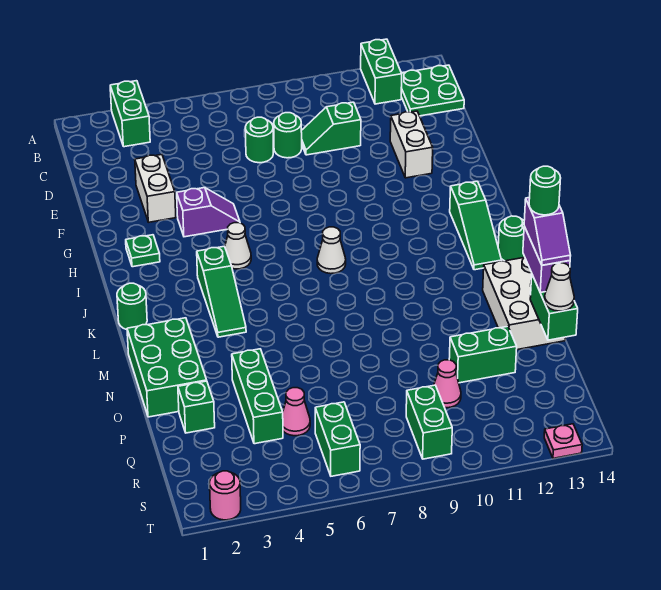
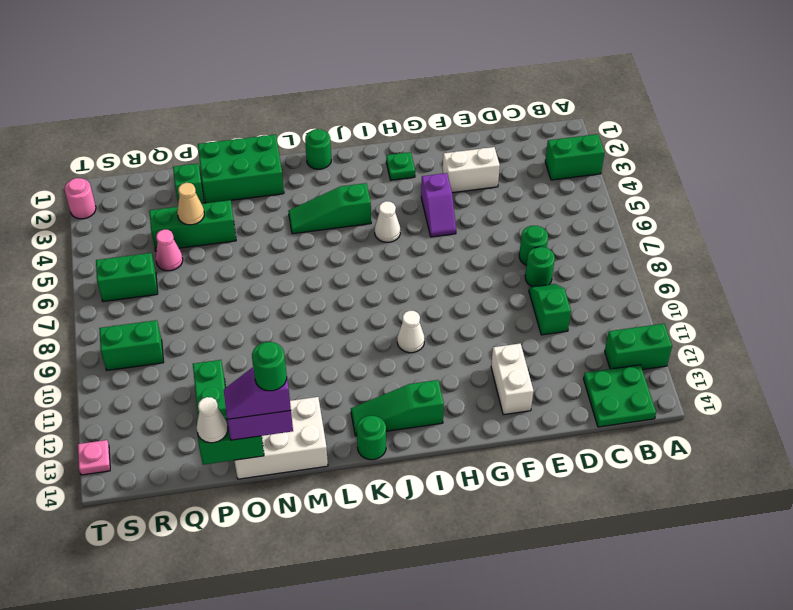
white 1x2 brick [390,111,433,178] -> white 1x2 brick turned to [491,344,534,415]
white 1x1 cone [317,227,346,274] -> white 1x1 cone moved to [397,311,425,353]
none -> tan 1x1 cone [177,183,204,225]
pink 1x1 cone [434,360,461,408] -> none

